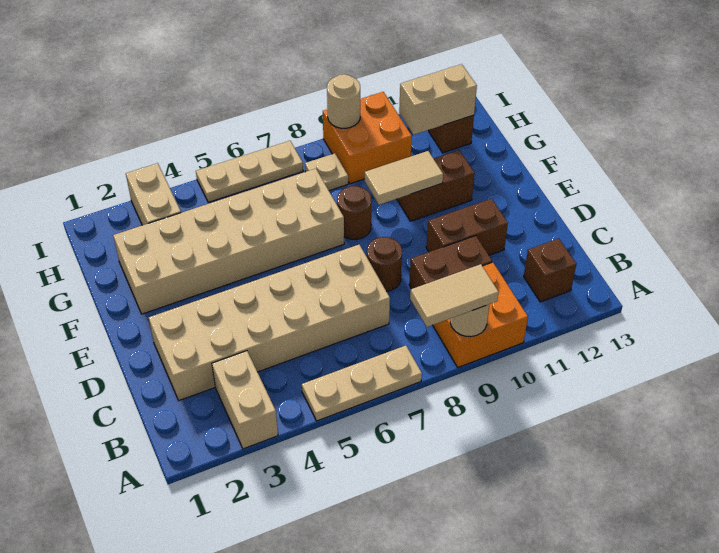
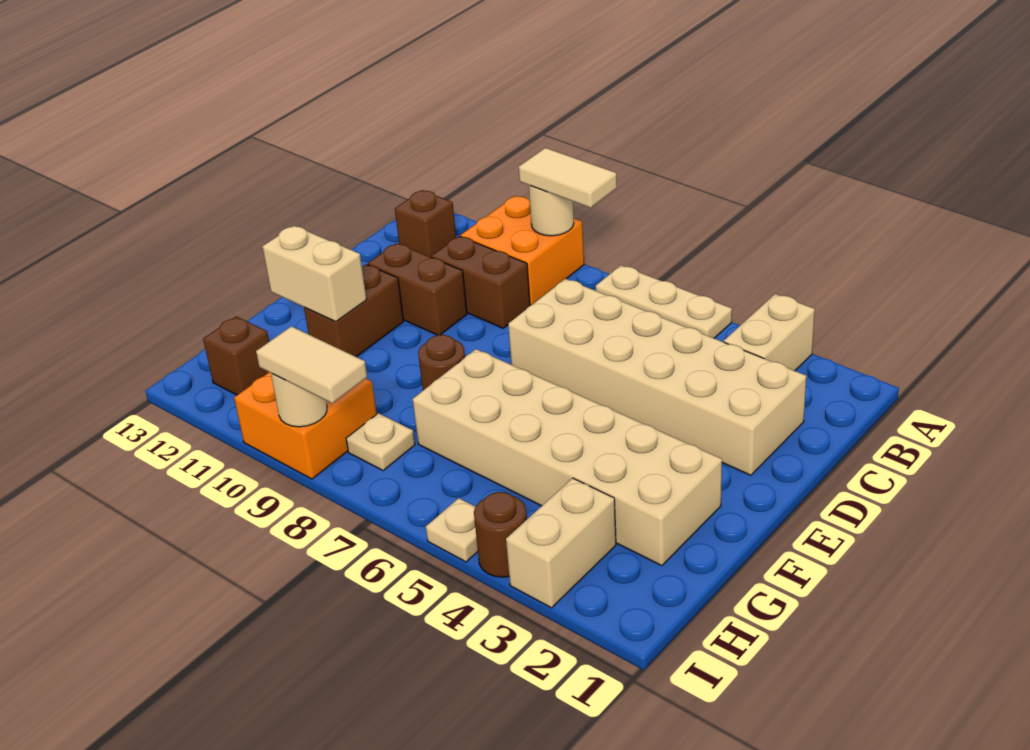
brown 1x1 round brick [367,237,402,291] -> brown 1x1 round brick moved to [474,492,527,577]
tan 1x2 tile [365,151,443,205] -> tan 1x2 tile moved to [256,326,367,403]
brown 1x2 brick [397,150,474,221] -> brown 1x2 brick turned to [304,264,404,357]
tan 1x2 brick [399,64,477,135] -> tan 1x2 brick moved to [262,226,367,322]
tan 1x3 plate [196,141,303,202] -> tan 1x1 plate [426,498,478,562]

